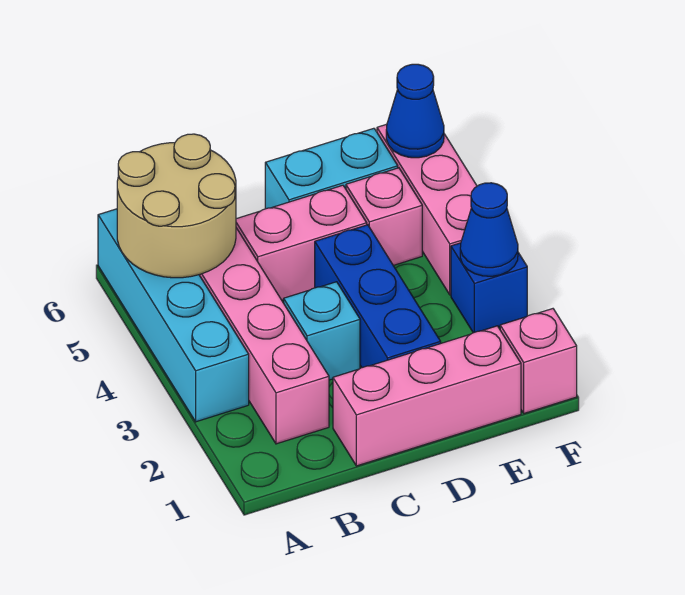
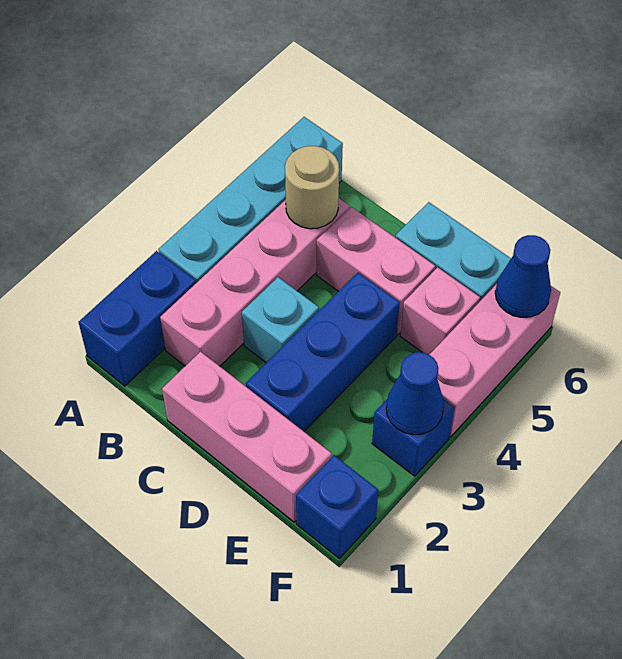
none -> blue 1x2 brick [79,251,196,386]
tan 2x2 round brick [117,134,236,278] -> tan 1x1 round brick [285,146,339,229]
pink 1x1 brick [500,309,577,413] -> blue 1x1 brick [296,455,378,558]

